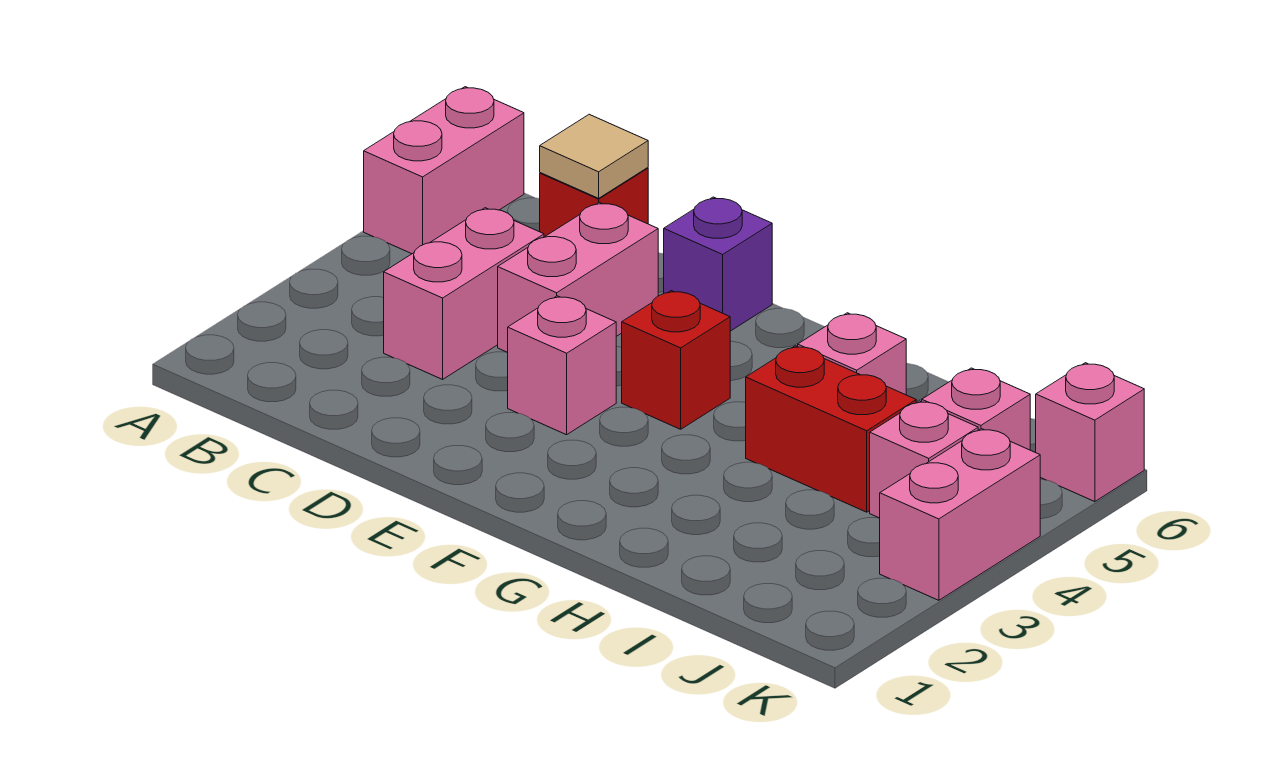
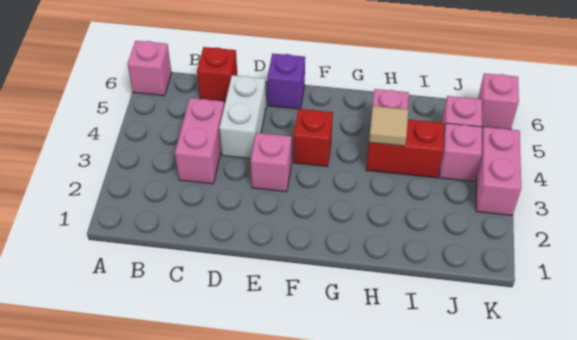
pink 1x2 brick [364,87,524,254] -> pink 1x1 brick [128,41,172,96]
tan 1x1 tile [540,114,648,198] -> tan 1x1 tile moved to [369,106,408,146]
pink 1x2 brick [498,202,658,352] -> white 1x2 brick [219,75,266,159]

